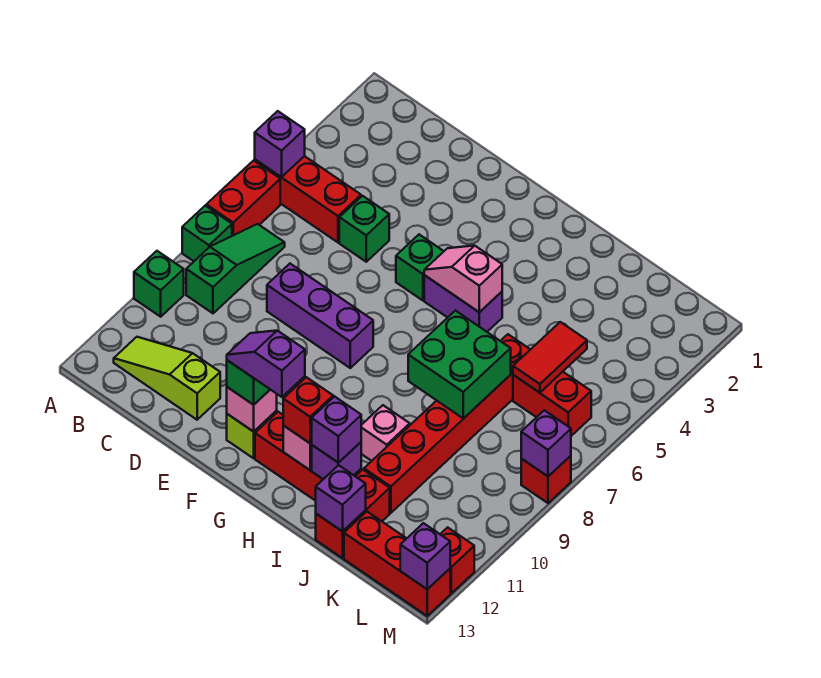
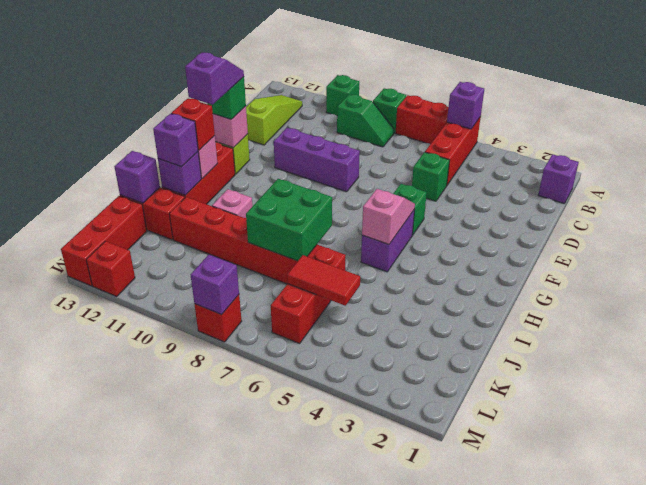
green 1x3 slope [186,224,285,313] -> green 1x2 slope [337,94,394,147]
purple 1x3 brick [267,264,373,368] -> purple 1x3 brick turned to [274,128,360,192]
purple 1x1 brick [400,523,450,589] -> purple 1x1 brick moved to [538,154,579,203]

